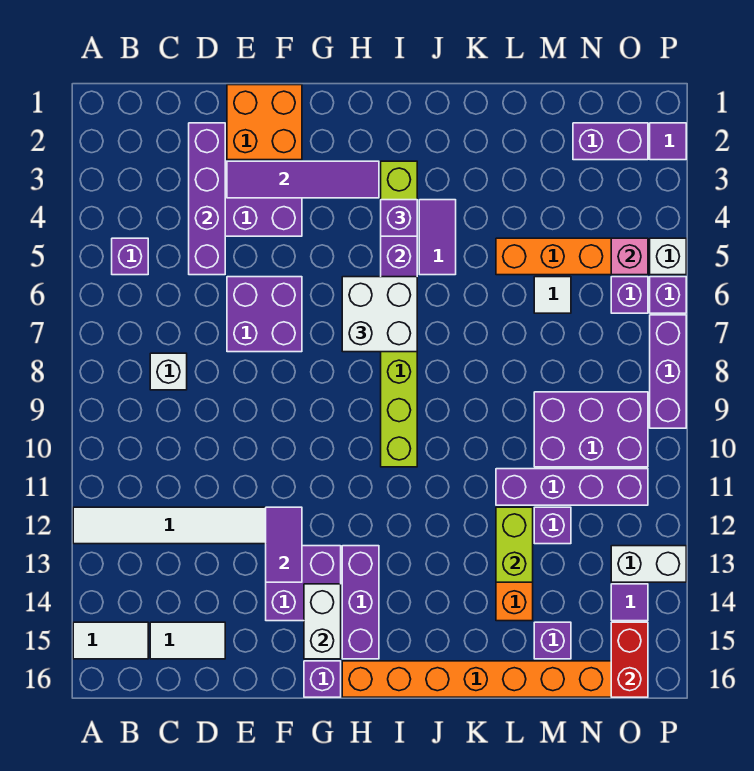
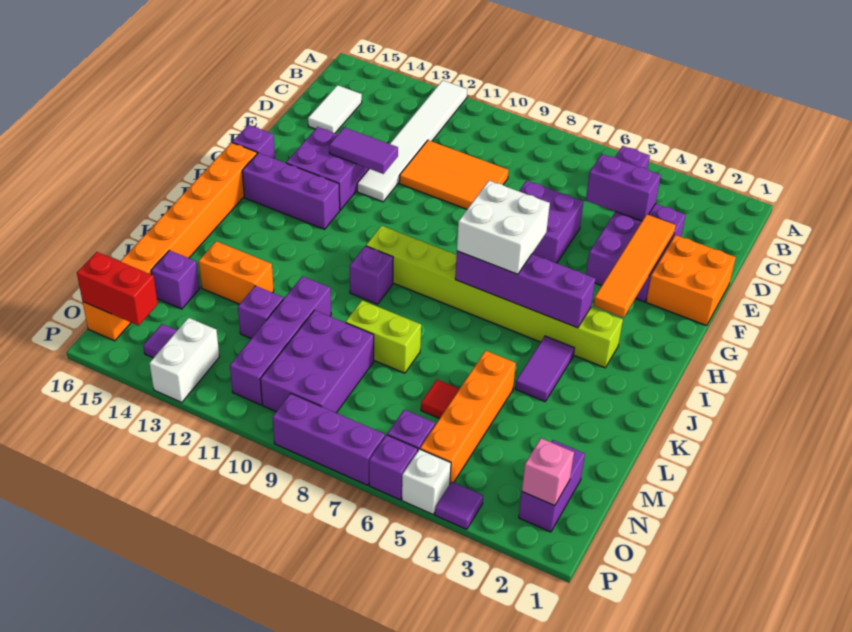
white 1x2 tile [73,622,148,659] -> none
white 1x1 brick [150,353,187,390] -> none
purple 1x4 brick [189,123,225,275] -> purple 1x2 brick [586,154,661,221]
none -> orange 2x3 tile [399,140,509,209]
purple 1x4 tile [227,161,379,198] -> orange 1x4 tile [594,215,676,318]
white 1x2 brick [304,584,341,659] -> none
purple 1x1 brick [381,200,417,236] -> purple 1x1 brick moved to [350,246,393,304]
purple 1x2 tile [419,200,456,275] -> purple 1x2 tile turned to [515,336,574,401]
lime 1x2 brick [496,507,533,582] -> lime 1x2 brick moved to [346,300,421,373]
white 1x1 tile [534,277,571,313] -> red 1x1 tile [421,380,459,419]
pink 1x1 brick [611,238,648,275] -> pink 1x1 brick moved to [522,438,574,506]
purple 1x1 tile [650,123,686,160] -> purple 1x1 tile moved to [435,482,483,529]

